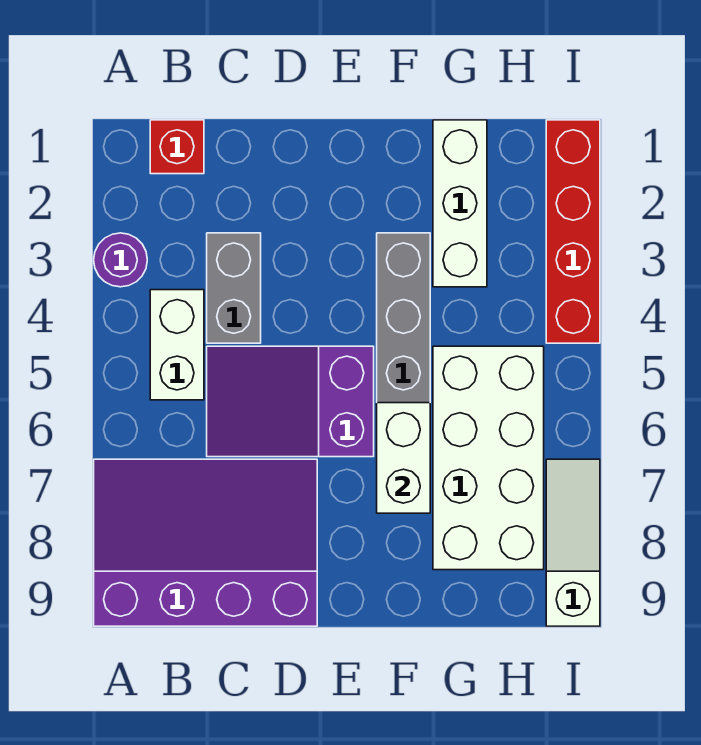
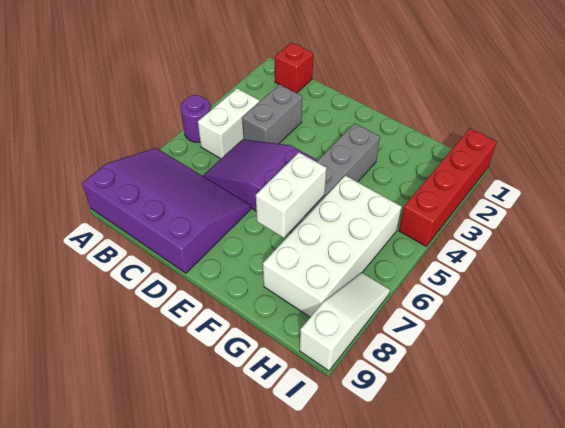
purple 1x1 round brick [94,233,147,287] -> purple 1x1 round brick moved to [181,95,210,142]
white 1x3 brick [433,120,487,287] -> none

